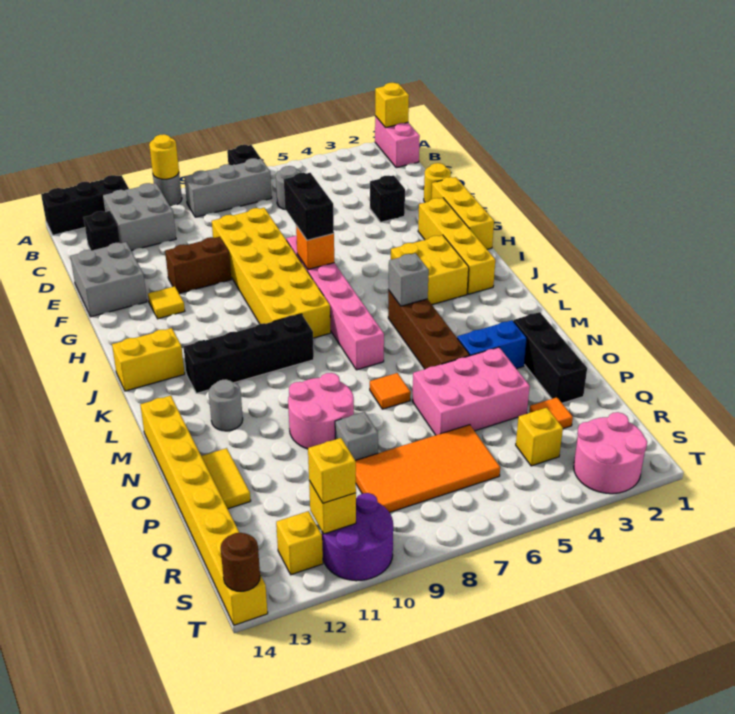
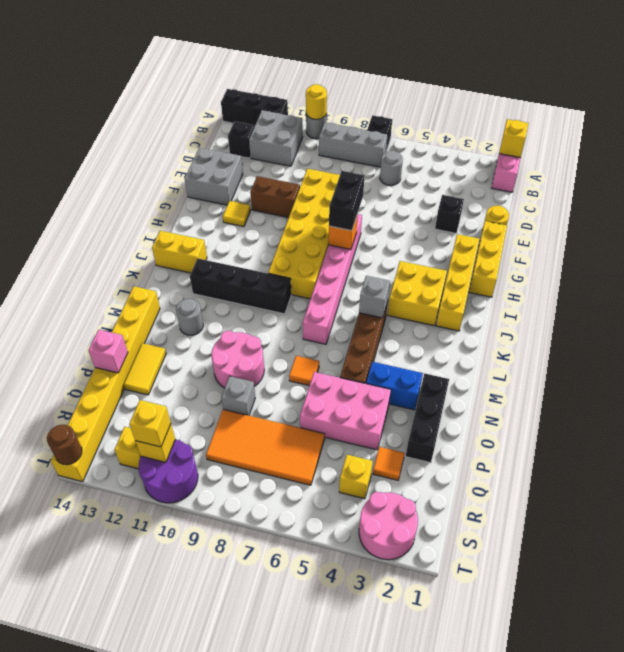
none -> pink 1x1 brick [89,330,128,373]

